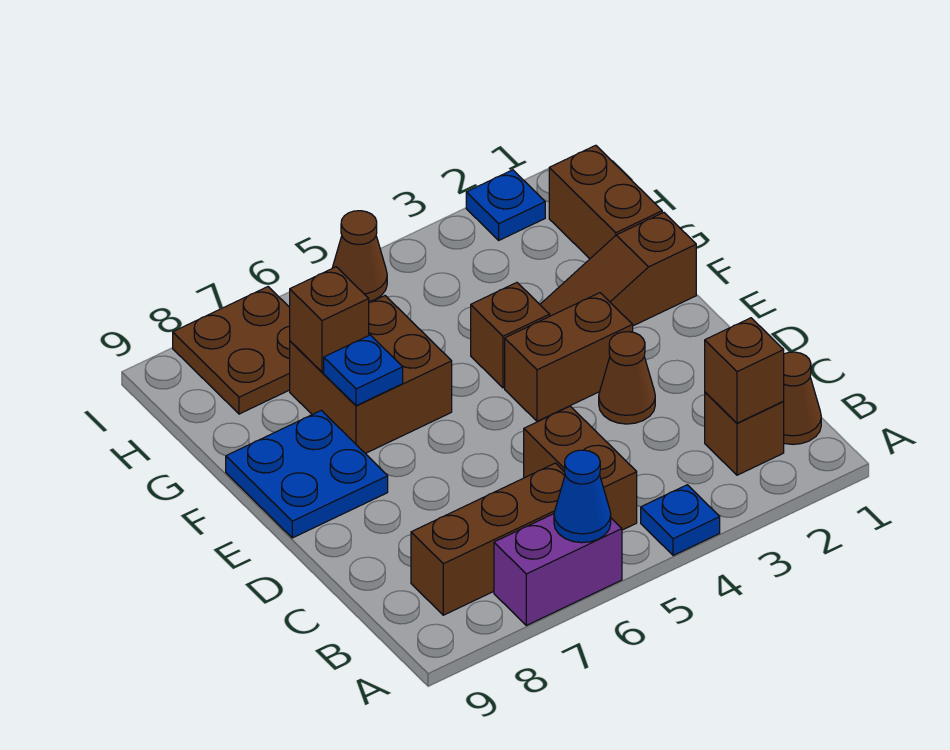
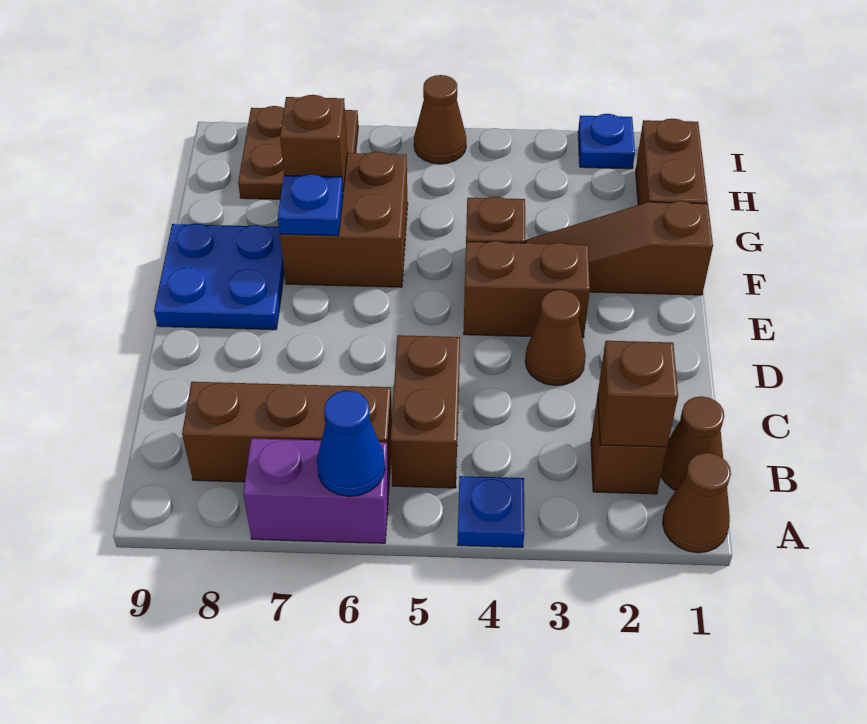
none -> brown 1x1 cone [663,453,731,553]

